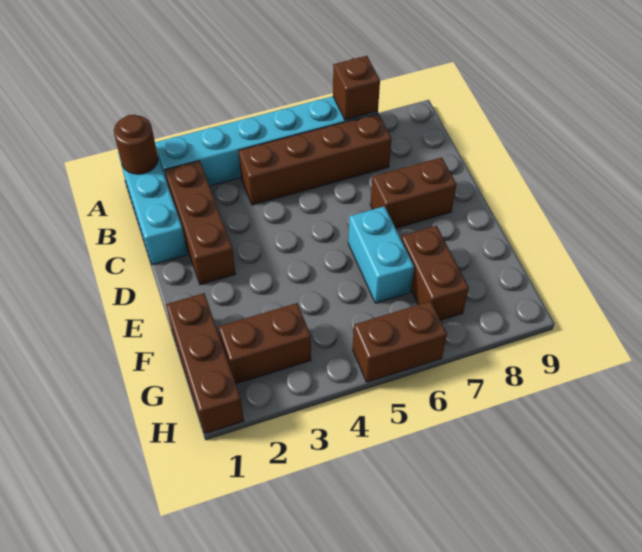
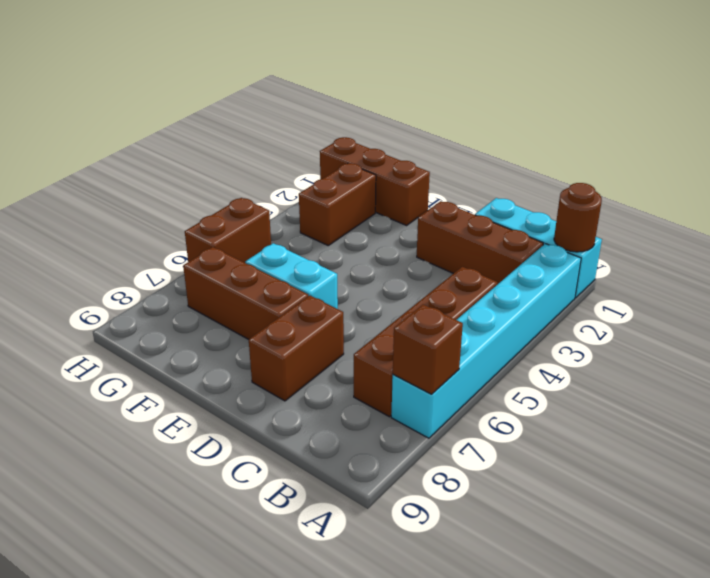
brown 1x2 brick [401,226,469,320] -> brown 1x3 brick [183,247,308,339]

